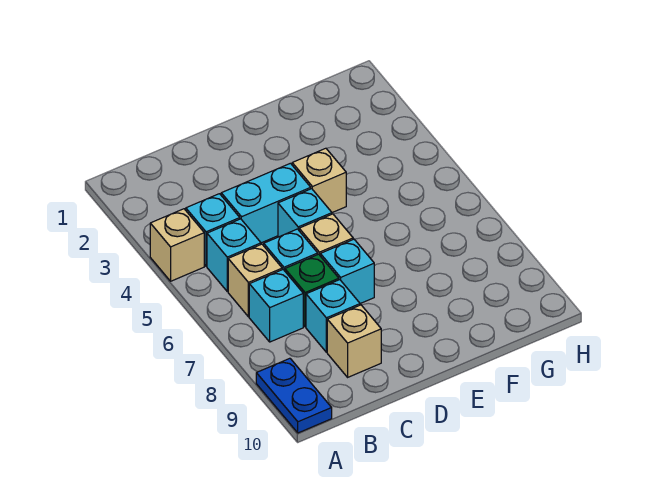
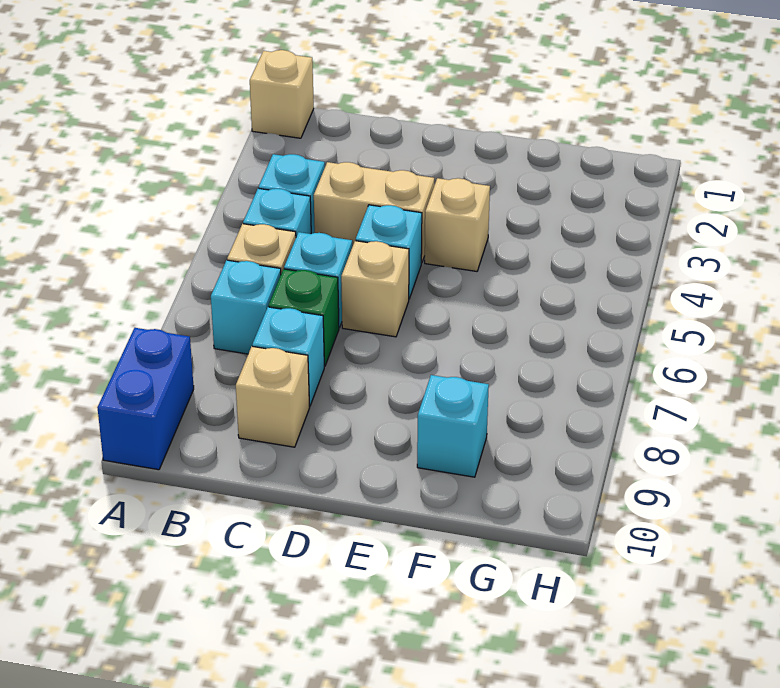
tan 1x1 brick [150,209,204,281] -> tan 1x1 brick moved to [250,50,314,138]
blue 1x2 plate [256,358,332,433] -> blue 1x2 brick [97,328,194,470]
cyan 1x2 brick [221,163,311,243] -> tan 1x2 brick [314,162,434,263]
cyan 1x1 brick [320,239,374,304] -> cyan 1x1 brick moved to [417,375,489,477]

